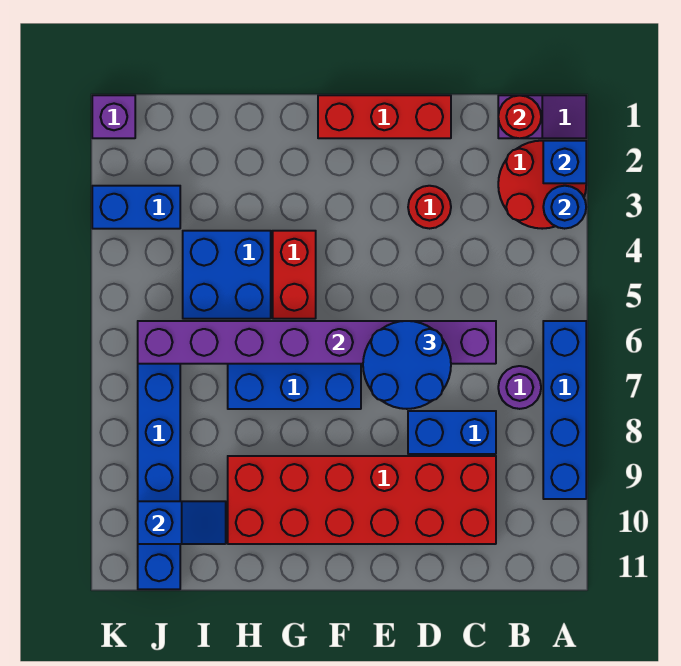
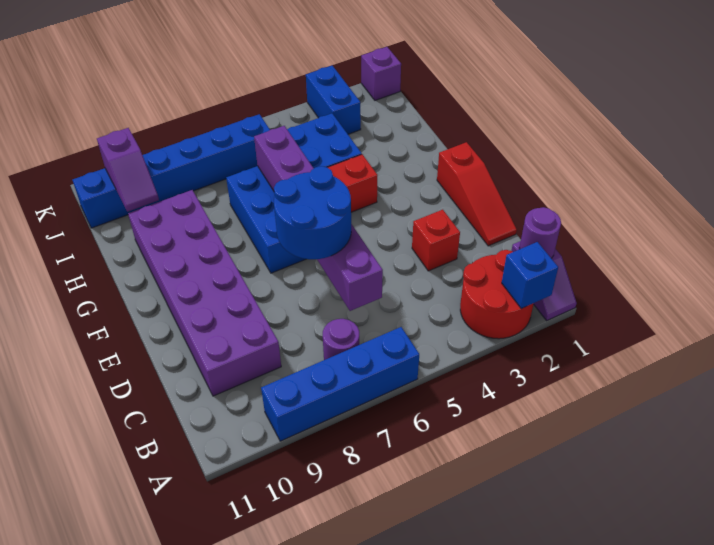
blue 1x1 round brick [543,186,586,229] -> none
red 1x1 round brick [498,95,541,138] -> purple 1x1 round brick [519,207,561,258]
purple 1x8 brick [138,321,496,364] -> purple 1x6 brick [254,126,383,311]
blue 1x2 brick [408,411,496,454] -> none
red 2x6 brick [228,456,496,544] -> purple 2x6 brick [128,190,281,396]
red 1x3 brick [318,95,451,138] -> red 1x3 slope [437,142,517,246]
red 1x1 round brick [408,186,451,229] -> red 1x1 brick [412,210,460,271]
blue 1x2 slope [138,501,226,544] -> purple 1x2 slope [97,128,159,212]

